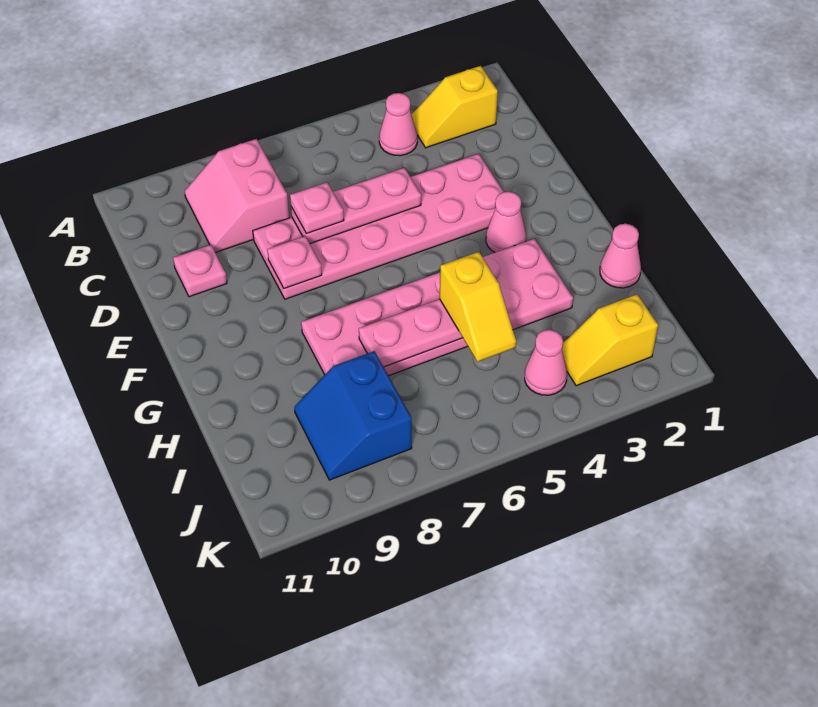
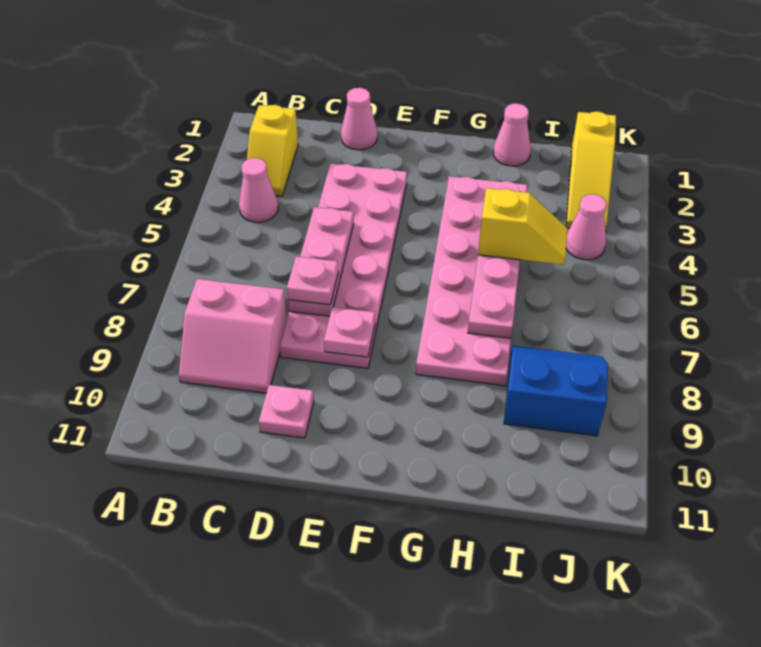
pink 1x1 cone [486,192,526,252] -> pink 1x1 cone moved to [341,88,377,150]
blue 2x2 slope [294,351,412,480] -> blue 2x2 slope turned to [504,346,608,436]
yellow 1x2 slope [562,294,658,386] -> yellow 1x3 slope [566,112,616,231]

